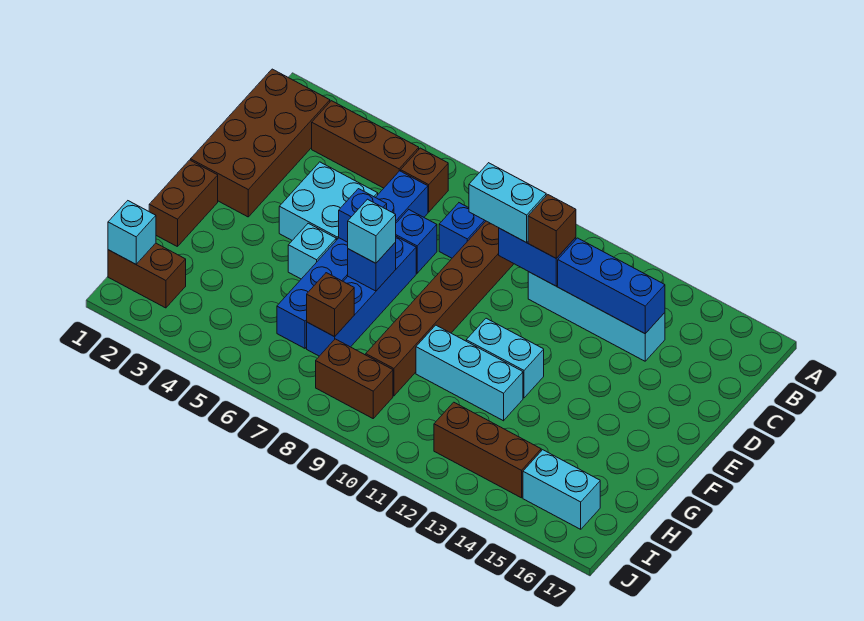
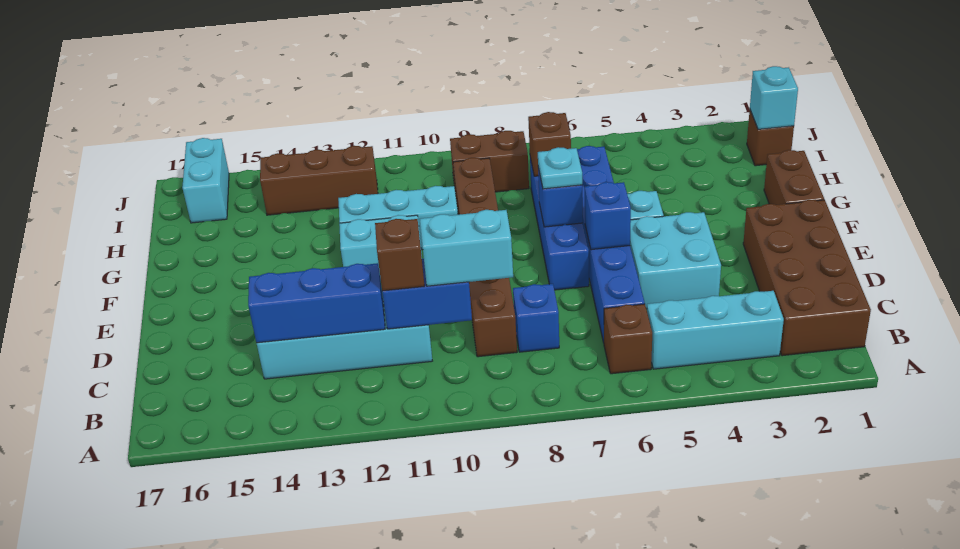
brown 1x3 brick [312,101,419,188] -> cyan 1x3 brick [647,291,784,369]
blue 1x1 brick [396,210,437,273] -> none
cyan 1x1 brick [348,199,396,263] -> cyan 1x1 plate [538,147,582,189]
brown 1x2 brick [108,243,186,308] -> brown 1x1 brick [747,110,794,166]
cyan 1x2 brick [523,450,600,529] -> cyan 1x2 brick turned to [182,138,229,223]

